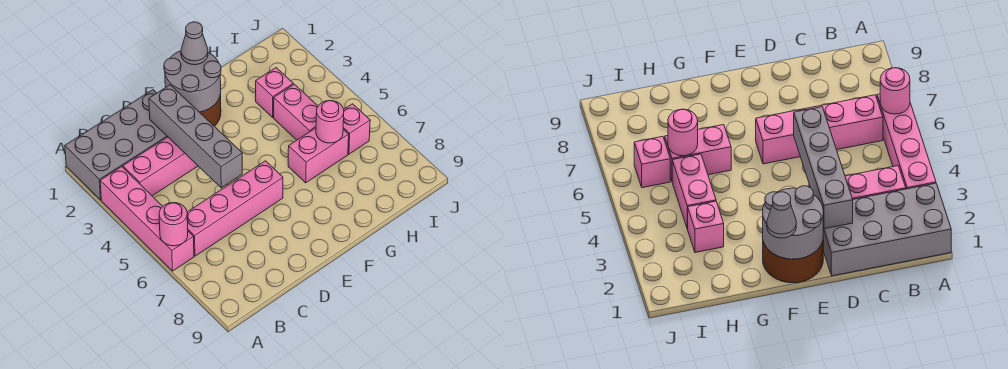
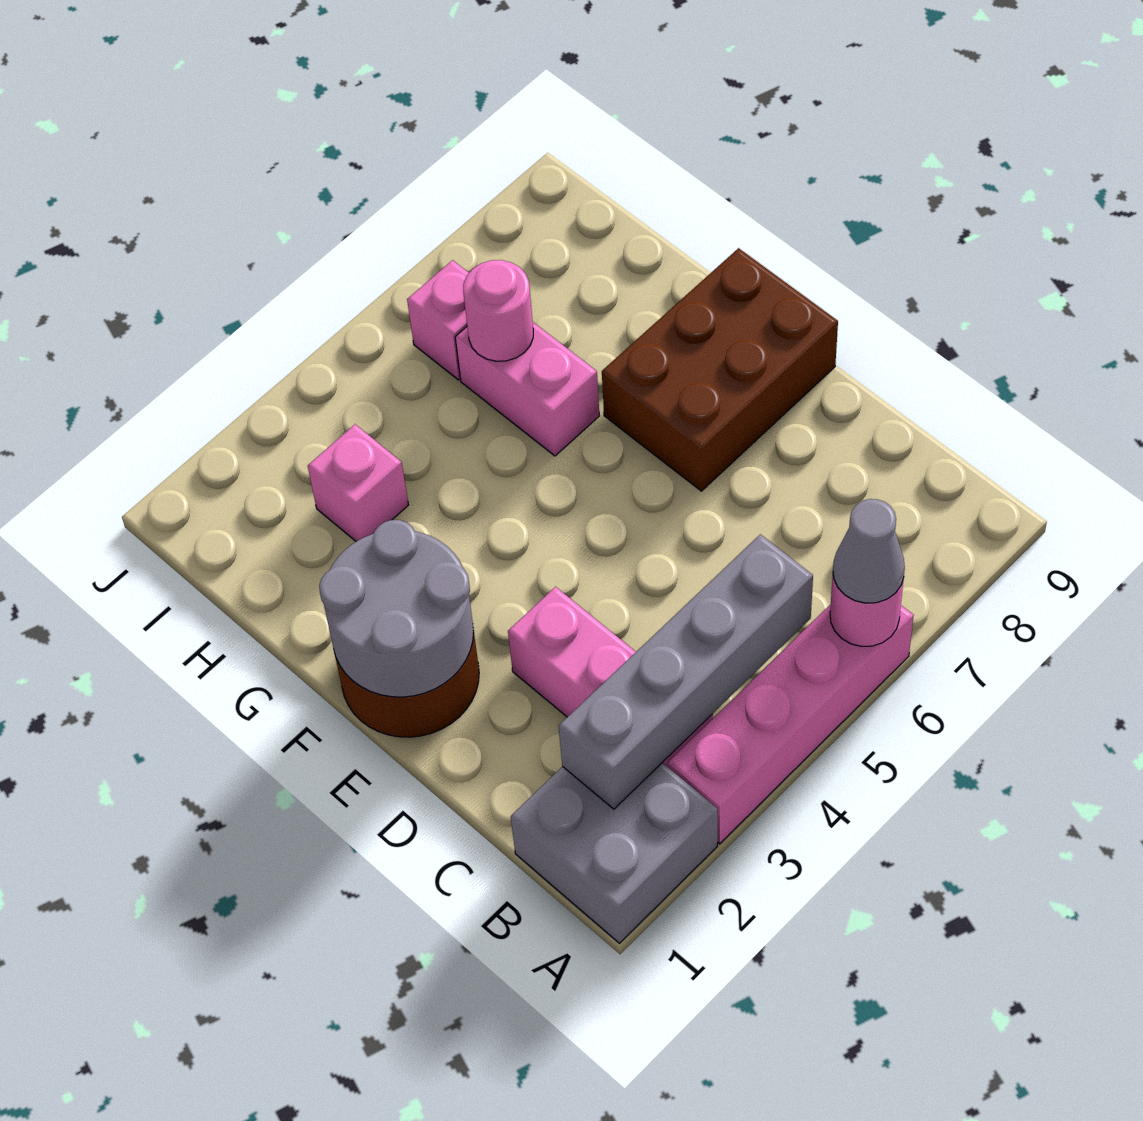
grey 2x4 brick [65,90,167,200] -> grey 2x2 brick [511,763,718,943]
pink 1x4 brick [187,161,283,256] -> none
grey 1x4 brick [149,85,242,188] -> grey 1x4 brick moved to [559,534,813,809]
none -> brown 2x3 brick [602,248,838,491]
grey 1x1 cone [181,22,208,65] -> grey 1x1 cone moved to [833,499,905,603]
pink 1x2 brick [274,84,318,140] -> none

